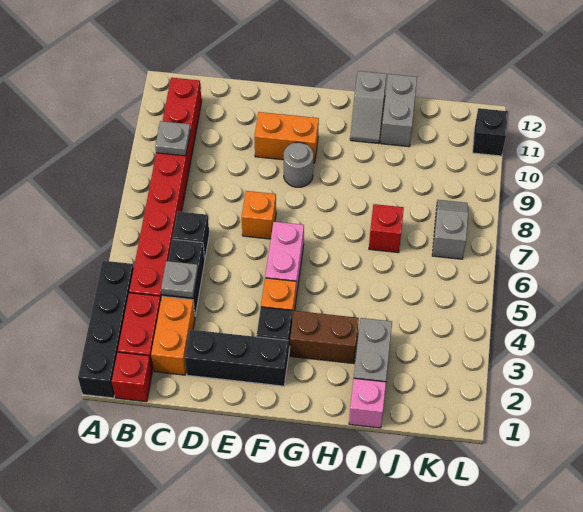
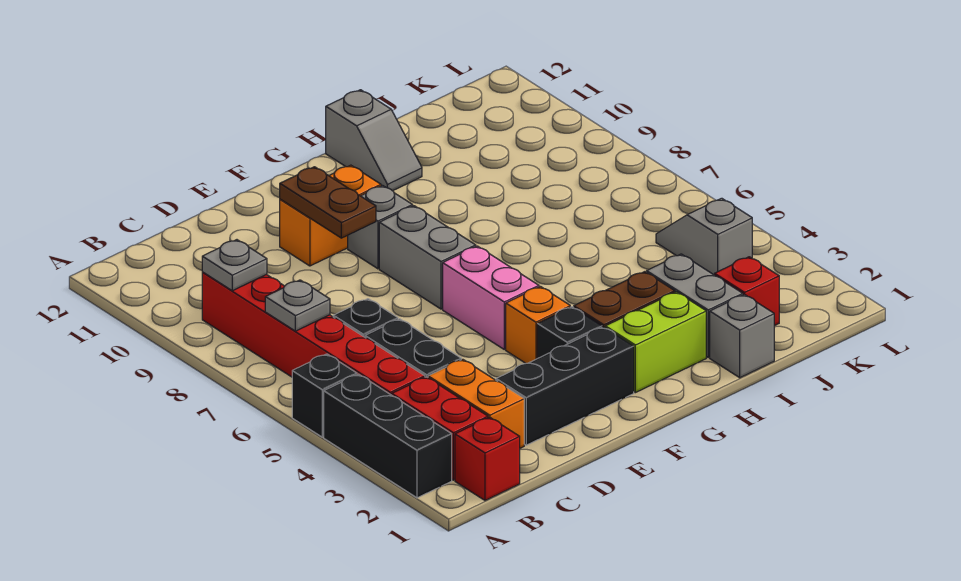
black 1x4 brick [78,261,134,398] -> black 1x3 brick [324,374,452,498]
red 1x8 brick [129,78,202,298] -> red 1x6 brick [202,272,425,395]
grey 1x1 plate [161,261,198,298] -> grey 1x1 plate moved to [265,280,330,331]
orange 1x1 brick [242,191,276,239] -> none
none -> brown 1x2 plate [280,167,376,238]
grey 1x1 round brick [284,142,313,187] -> grey 1x1 brick [348,185,413,269]
none -> lime 1x2 brick [605,292,706,393]
pink 1x1 brick [349,378,386,428] -> grey 1x1 brick [710,294,774,378]
red 1x1 brick [369,204,404,253] -> red 1x1 brick moved to [715,257,779,326]
grey 1x2 brick [381,74,417,147] -> grey 1x2 brick moved to [379,206,476,309]
grey 1x2 slope [432,200,468,259] -> grey 1x2 slope moved to [656,198,752,275]
black 1x1 brick [473,108,508,156] -> black 1x1 brick moved to [292,354,357,437]

